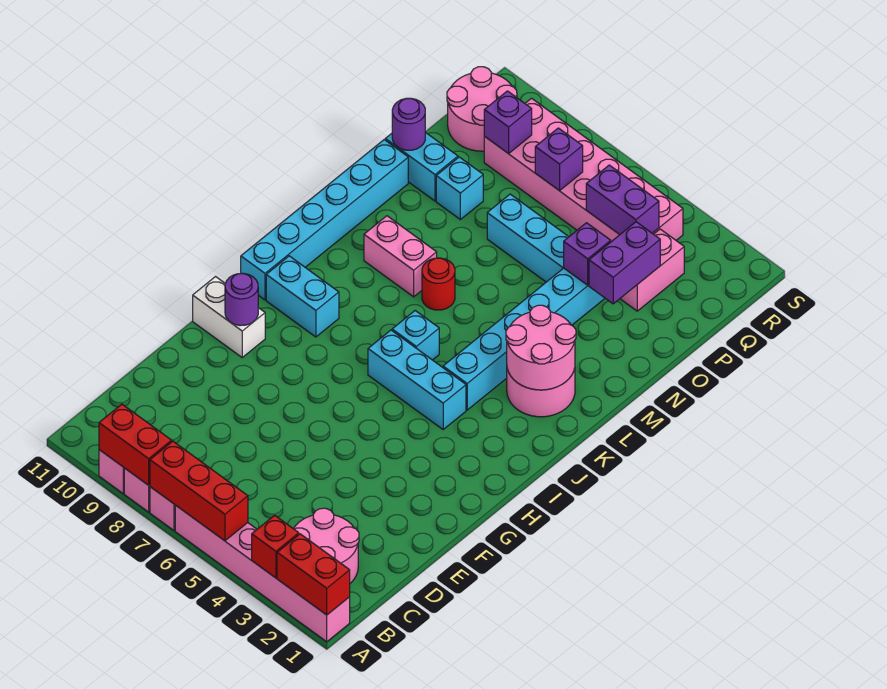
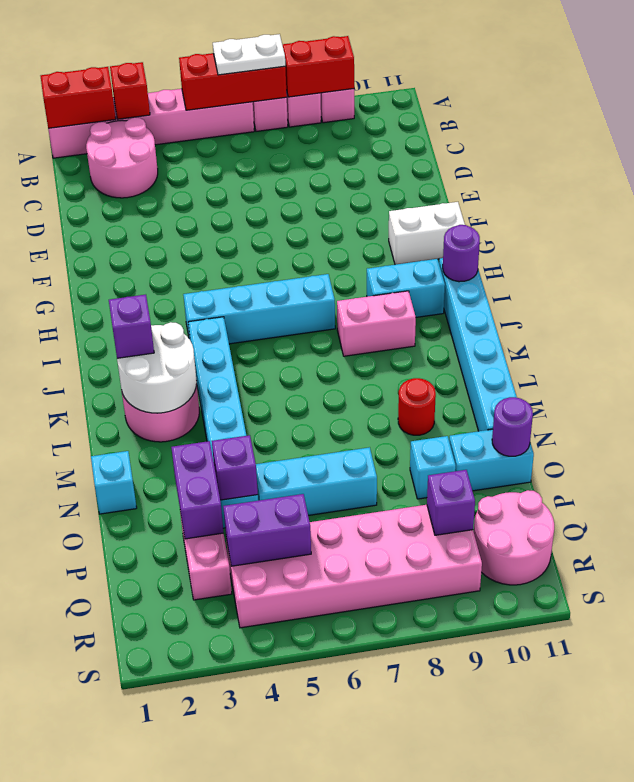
none -> white 1x2 plate [213,34,285,75]
purple 1x1 round brick [225,273,258,326] -> purple 1x1 round brick moved to [443,225,480,282]
cyan 1x3 brick [368,330,466,429] -> cyan 1x4 brick [183,274,335,344]
cyan 1x1 brick [392,311,439,360] -> cyan 1x1 brick moved to [91,451,137,514]
pink 2x2 round brick [506,305,576,390] -> white 2x2 round brick [117,322,197,413]
red 1x1 round brick [422,258,455,310] -> red 1x1 round brick moved to [398,378,436,435]
pink 1x2 brick [364,216,437,297] -> pink 1x2 brick moved to [337,291,416,356]
purple 1x1 brick [535,128,583,191] -> purple 1x1 brick moved to [109,295,154,358]

